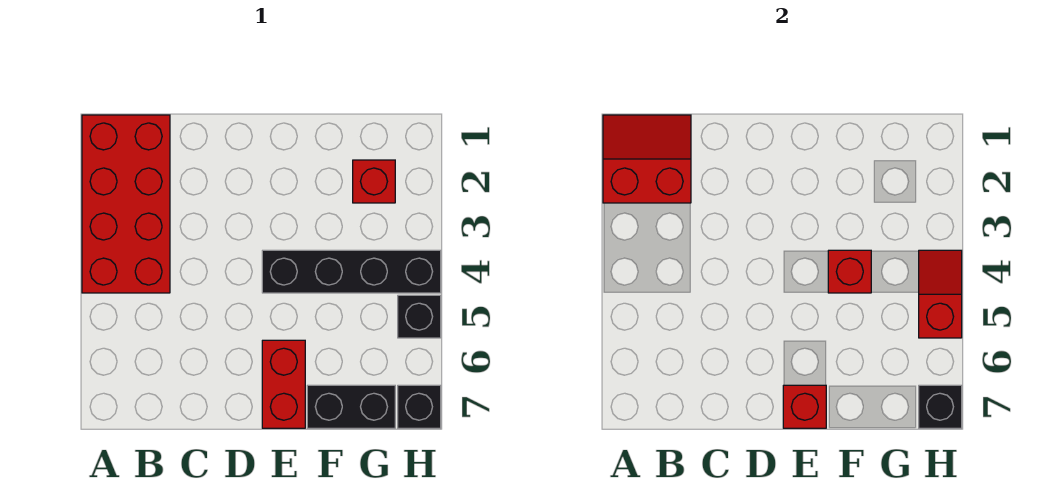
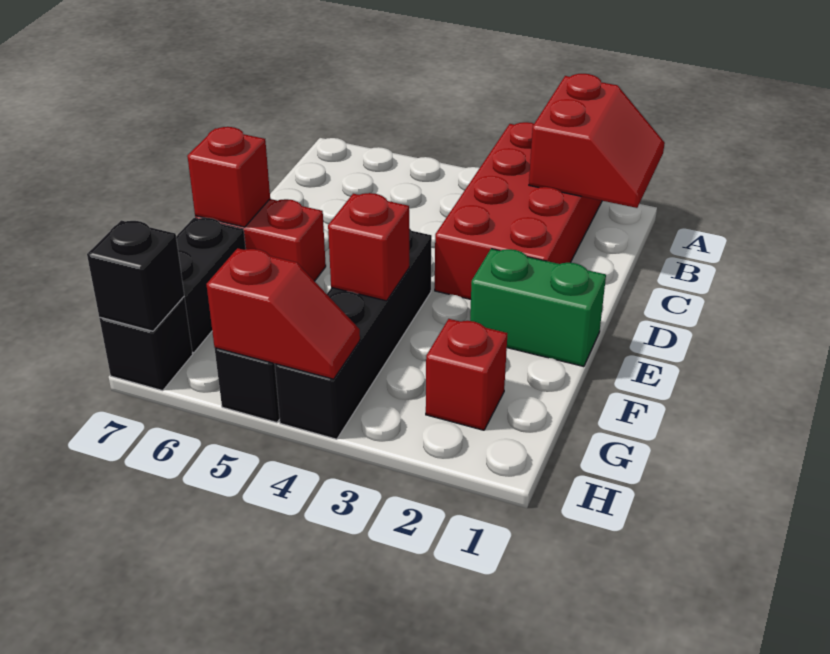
red 2x4 brick [82,115,170,293] -> red 2x4 brick turned to [435,122,602,299]
none -> green 1x2 brick [470,249,606,367]

